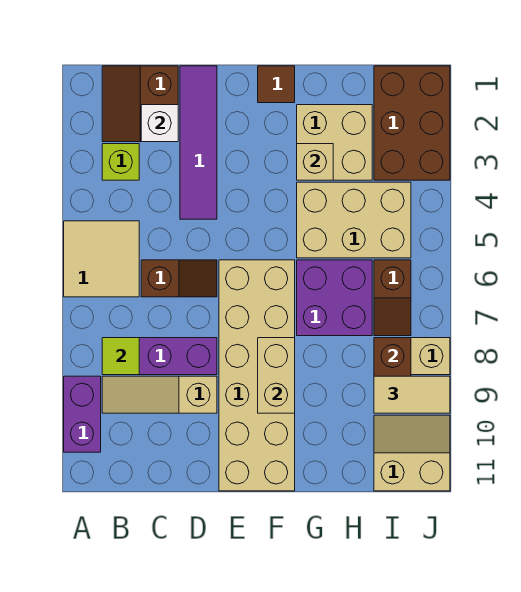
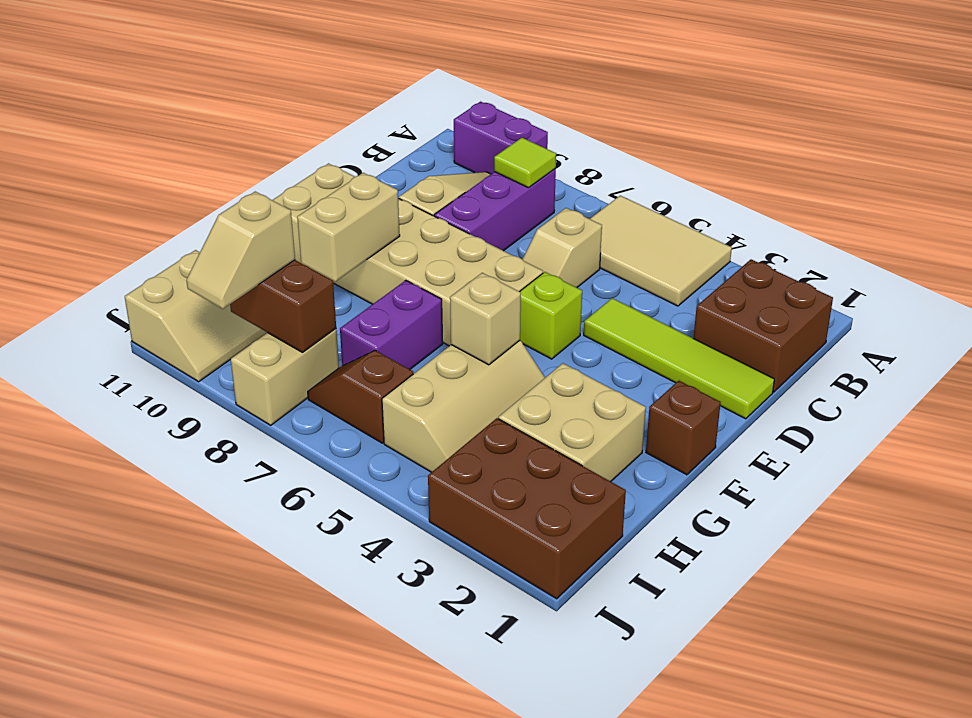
tan 2x2 tile [64,221,139,297] -> tan 2x3 tile [590,196,732,306]
brown 2x2 slope [102,66,178,142] -> brown 2x2 brick [693,260,833,392]
lime 1x1 brick [102,144,139,180] -> lime 1x1 brick moved to [520,272,582,359]
white 1x1 brick [141,105,178,142] -> none
brown 1x2 slope [141,260,217,297] -> tan 1x2 slope [522,208,602,288]
purple 1x4 tile [180,66,217,219] -> lime 1x4 tile [584,298,774,419]
brown 1x1 tile [258,66,295,103] -> brown 1x1 brick [646,381,721,475]
tan 1x2 brick [258,338,295,413] -> tan 1x2 brick turned to [297,173,400,282]
tan 1x1 brick [297,144,333,180] -> tan 1x1 brick moved to [450,273,521,365]
tan 2x3 brick [297,182,411,258] -> tan 2x3 slope [382,340,545,472]
purple 2x2 brick [297,260,372,336] -> purple 1x2 brick [340,280,443,369]
tan 1x2 tile [374,376,450,413] -> tan 1x2 slope [186,192,295,309]

